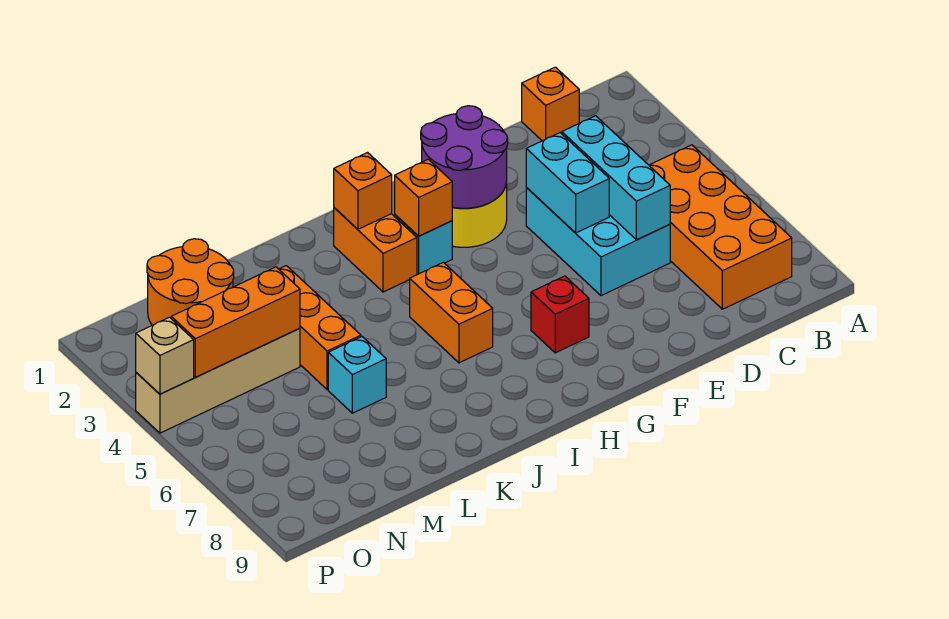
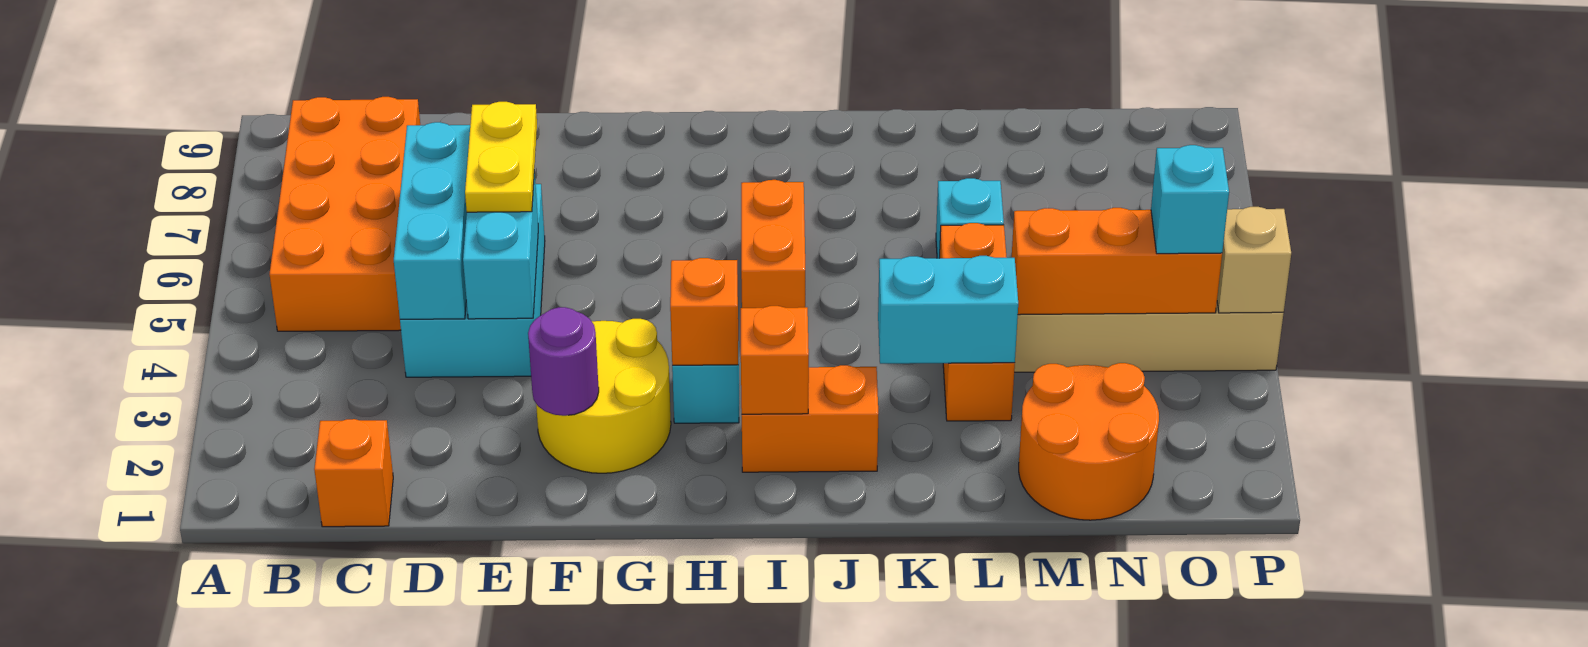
none -> yellow 1x2 plate [465,102,537,212]
purple 2x2 round brick [421,106,508,208] -> purple 1x1 round brick [528,307,599,416]
red 1x1 brick [531,276,589,353] -> none
orange 1x2 brick [334,208,417,292] -> orange 1x2 brick turned to [742,365,878,472]
none -> cyan 1x2 brick [878,256,1018,364]
none -> cyan 1x1 brick [1151,145,1229,254]

